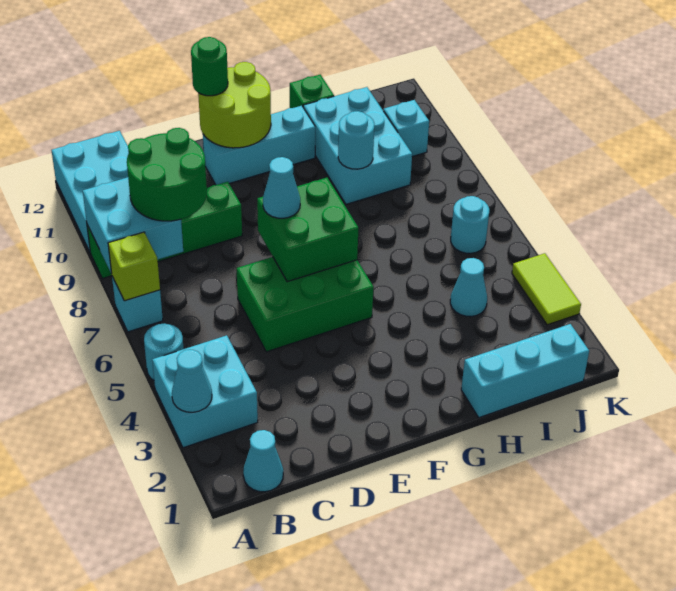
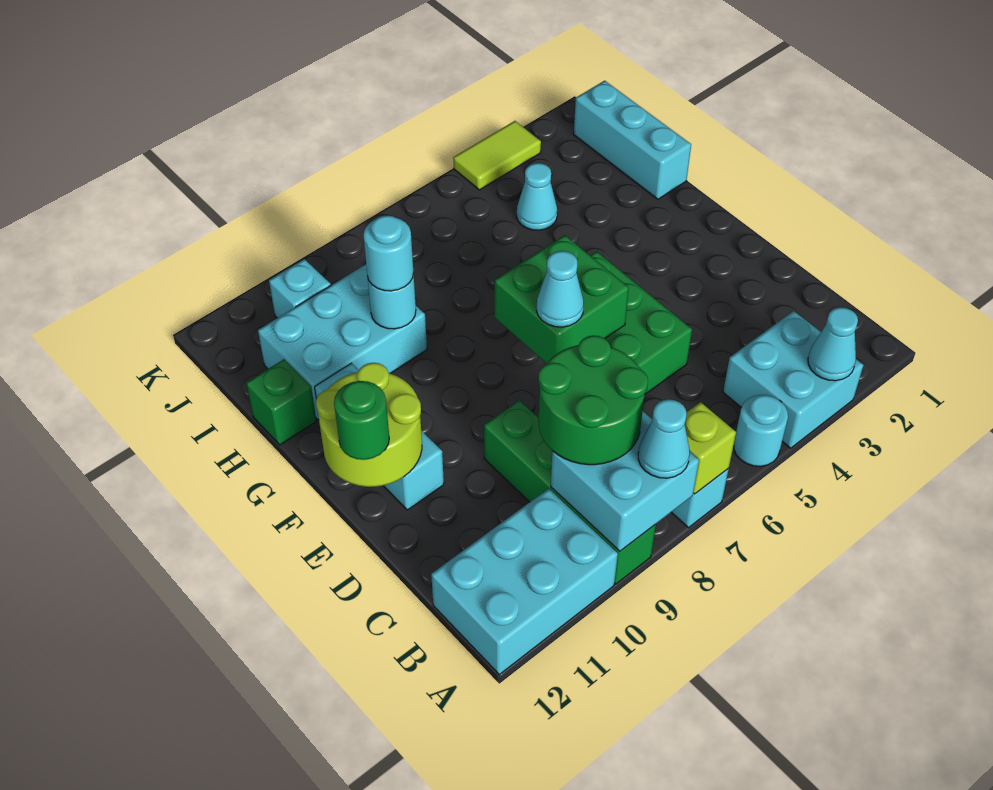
cyan 1x1 cone [243,430,283,492] -> cyan 1x1 cone moved to [638,399,690,478]
cyan 1x1 round brick [451,196,489,253] -> cyan 1x1 round brick moved to [363,216,413,291]

